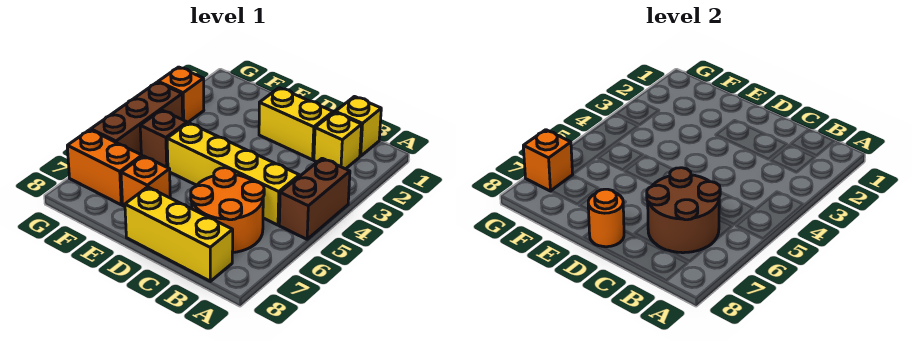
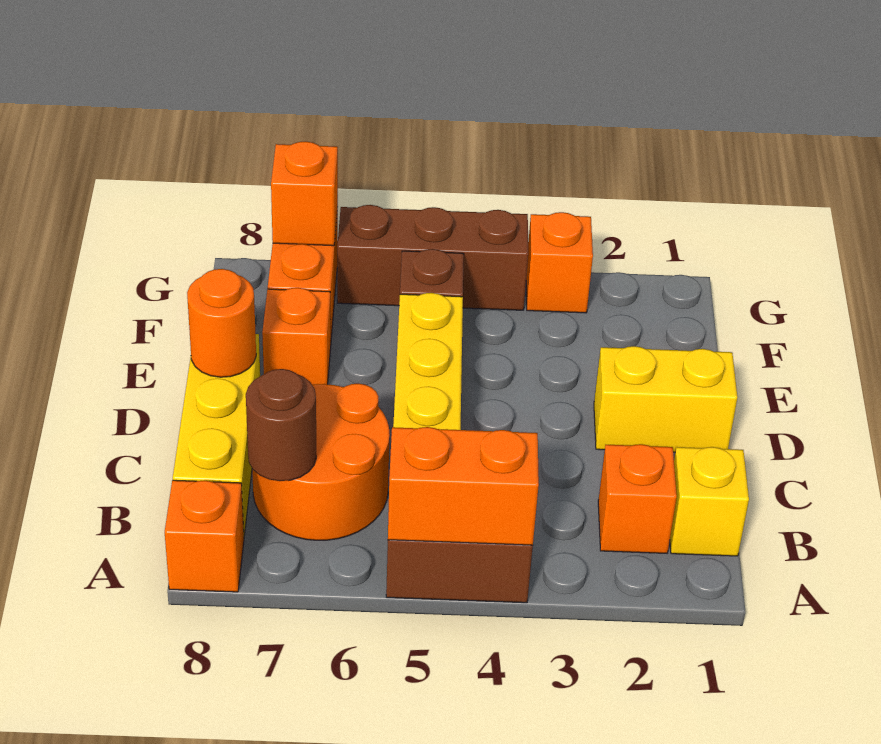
none -> orange 1x2 brick [388,427,539,546]
none -> orange 1x1 brick [165,480,244,592]
yellow 1x1 brick [314,112,362,169] -> orange 1x1 brick [598,444,677,553]
brown 2x2 round brick [647,168,720,253] -> brown 1x1 round brick [246,369,316,481]
yellow 1x2 brick [259,88,333,160] -> yellow 1x2 brick turned to [594,346,737,452]

